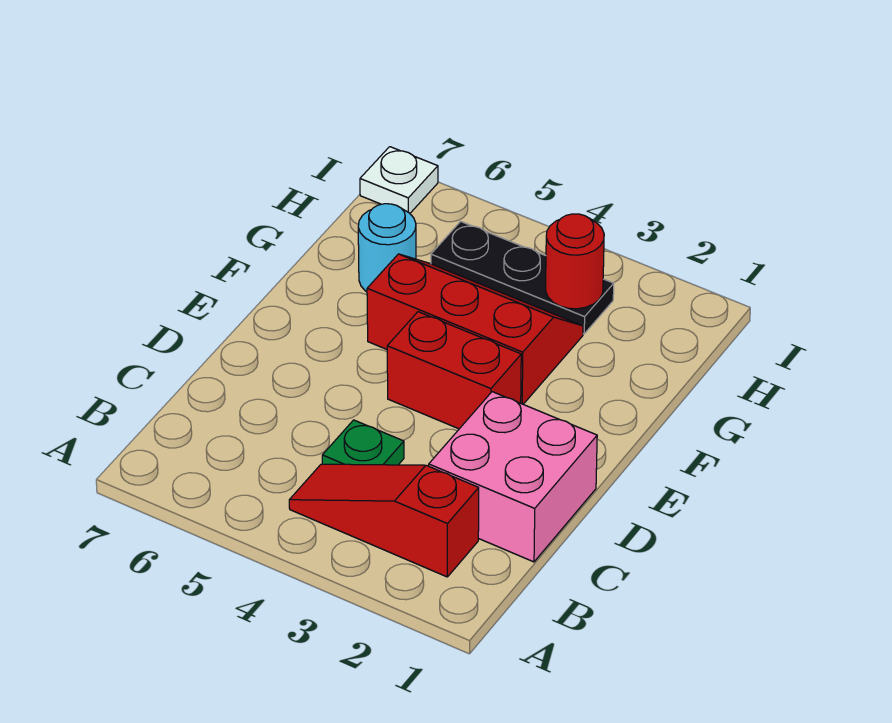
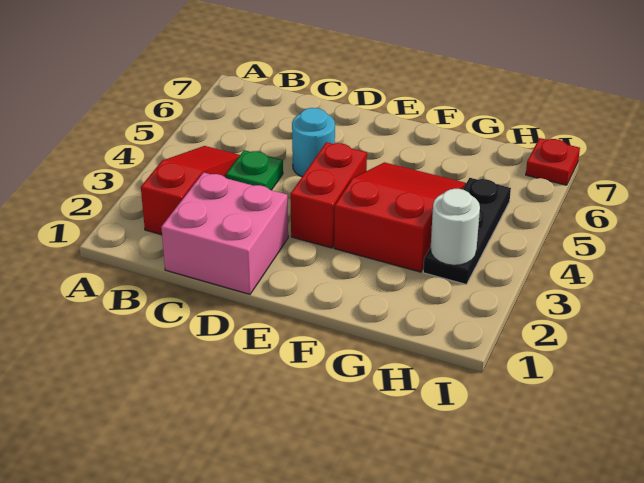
red 2x3 slope [367,254,583,404] -> red 2x3 slope turned to [334,162,466,272]
cyan 1x1 round brick [358,204,416,292] -> cyan 1x1 round brick moved to [292,108,335,177]
red 1x1 round brick [546,214,604,309] -> white 1x1 round brick [430,189,480,265]
white 1x1 plate [360,147,438,213] -> red 1x1 plate [526,138,580,185]

